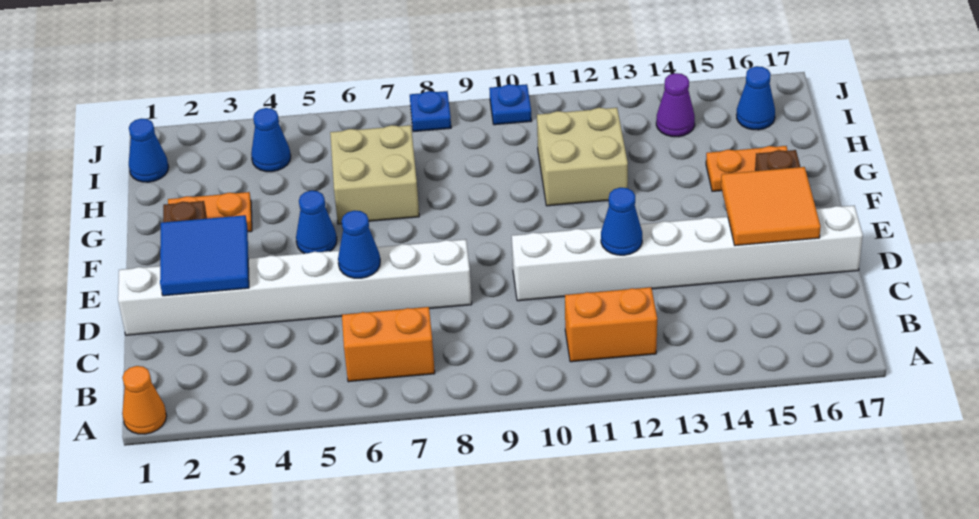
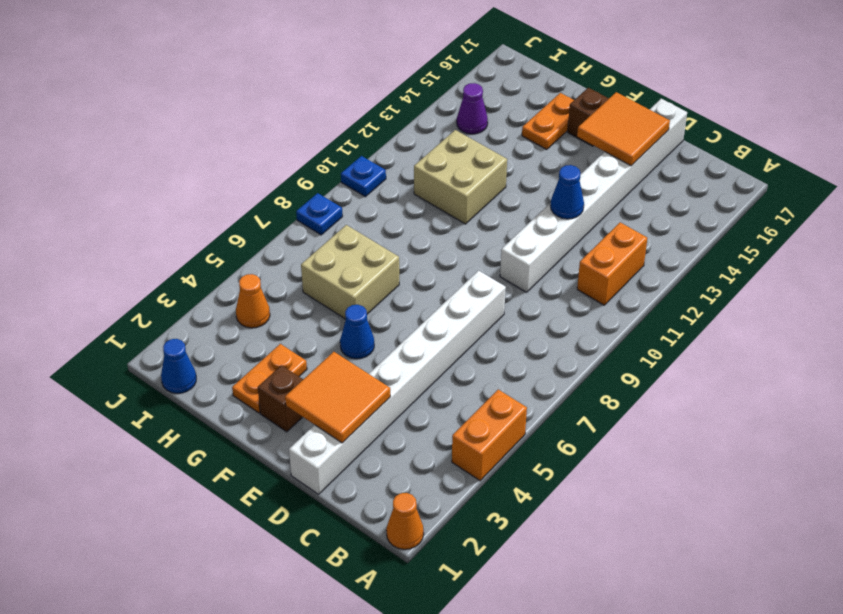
orange 1x2 brick [342,307,435,382] -> orange 1x2 brick moved to [452,390,527,481]
blue 2x2 tile [160,215,249,296] -> orange 2x2 tile [285,352,390,443]
blue 1x1 cone [338,211,380,278] -> none
blue 1x1 cone [251,108,291,172] -> orange 1x1 cone [236,274,270,328]
blue 1x1 cone [737,66,775,130] -> none

